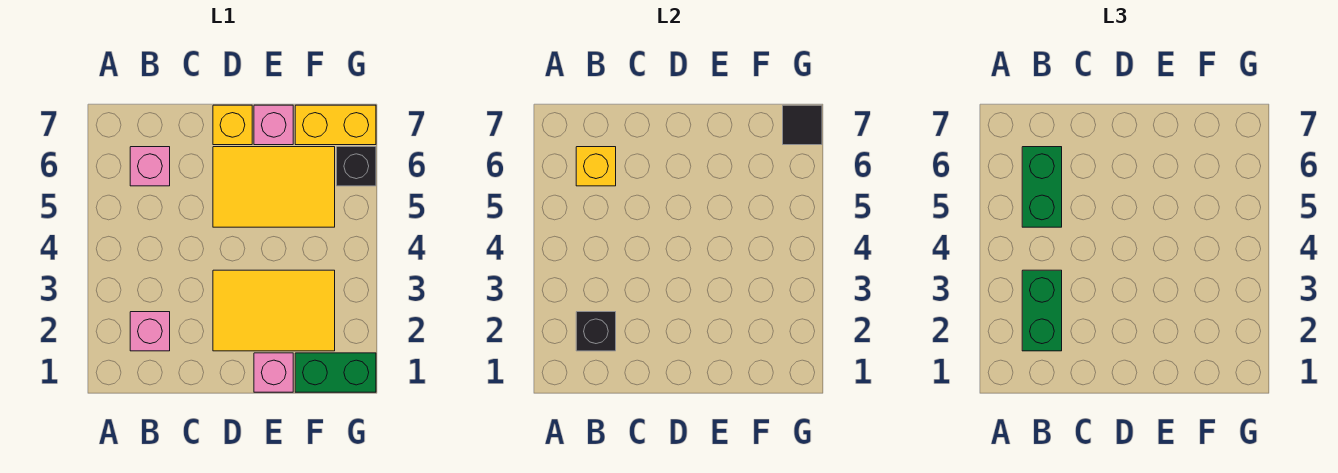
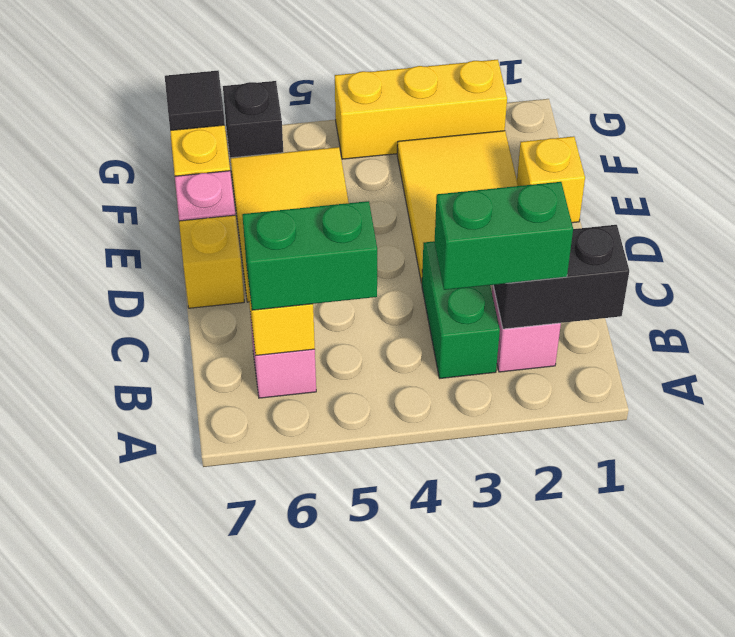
black 1x1 brick [576,312,616,351] -> black 1x2 brick [493,225,629,329]
pink 1x1 brick [254,353,293,392] -> yellow 1x1 brick [517,136,585,223]
green 1x2 brick [295,353,376,392] -> green 1x2 brick moved to [422,241,500,378]
none -> yellow 1x3 brick [335,60,507,159]

